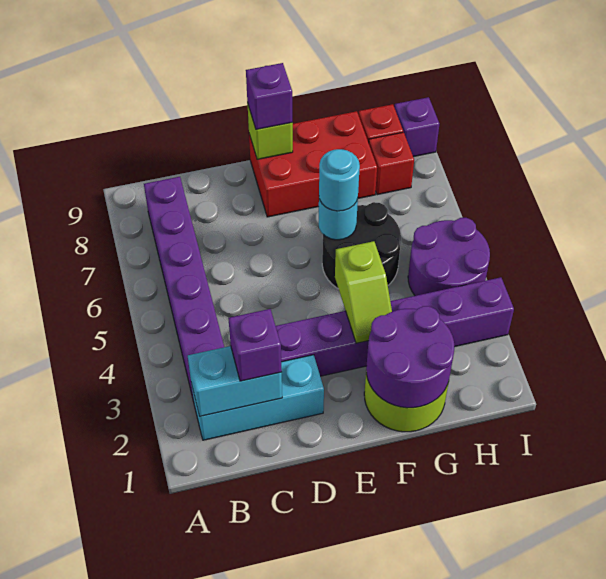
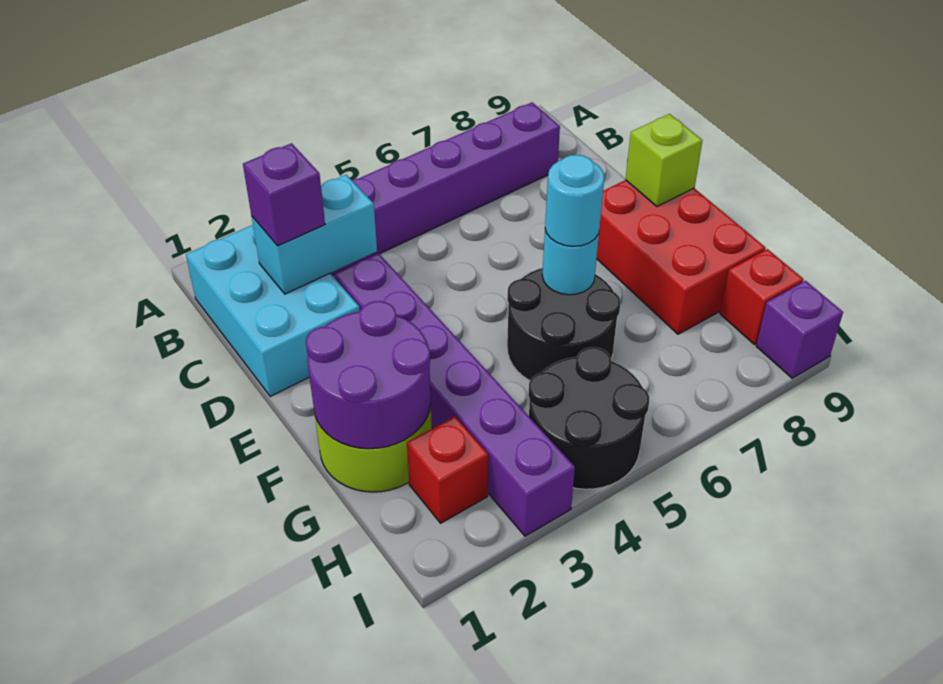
cyan 1x3 brick [191,355,324,440] -> cyan 2x3 brick [186,225,360,396]
cyan 1x2 brick [188,346,282,416] -> cyan 1x2 brick turned to [252,175,377,294]
purple 1x1 brick [246,63,293,129] -> none
lime 1x2 slope [335,241,392,343] -> none
purple 2x2 round brick [408,218,490,296] -> black 2x2 round brick [528,347,649,489]
red 1x1 brick [369,132,414,195] -> red 1x1 brick moved to [407,416,488,523]

